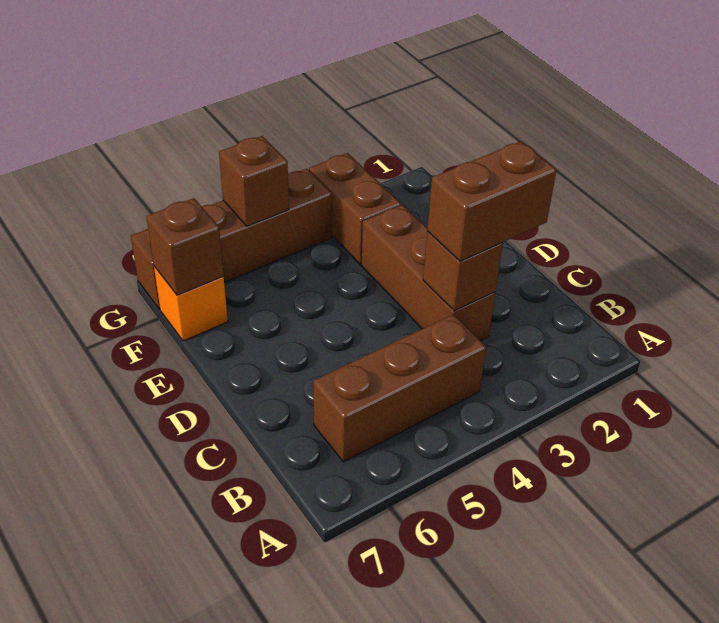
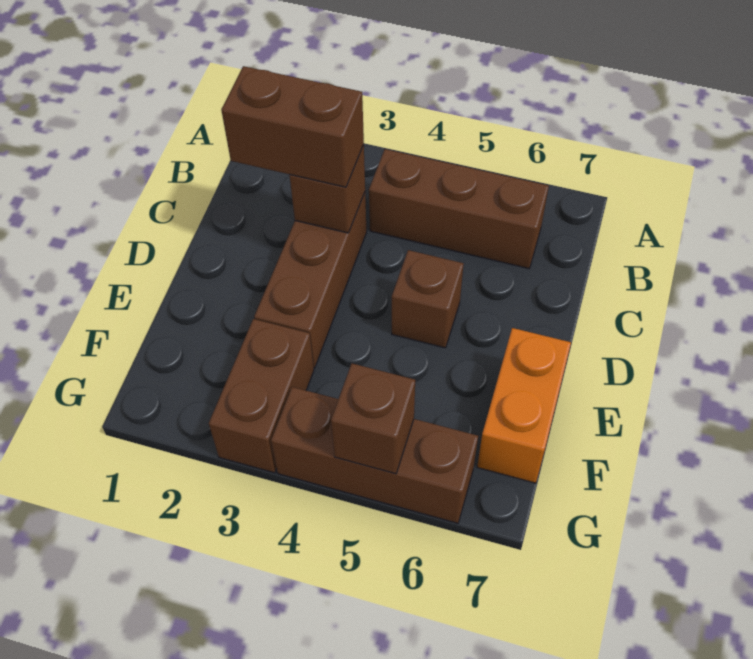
orange 1x1 brick [154,266,228,341] -> orange 1x2 brick [477,328,571,483]
brown 1x1 brick [146,198,224,295] -> brown 1x1 brick moved to [392,250,464,348]
brown 1x4 brick [131,169,332,309] -> brown 1x3 brick [271,387,478,523]

